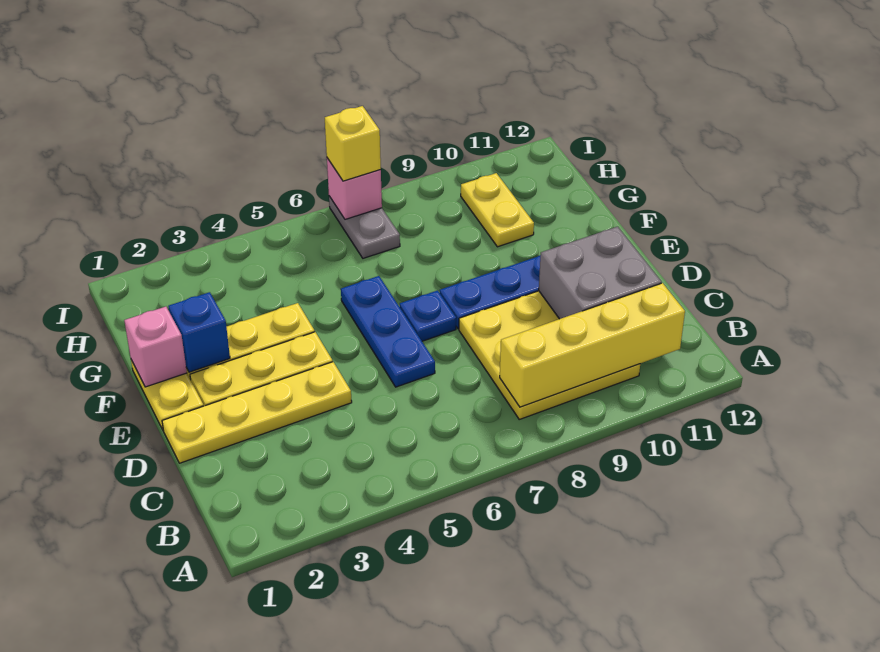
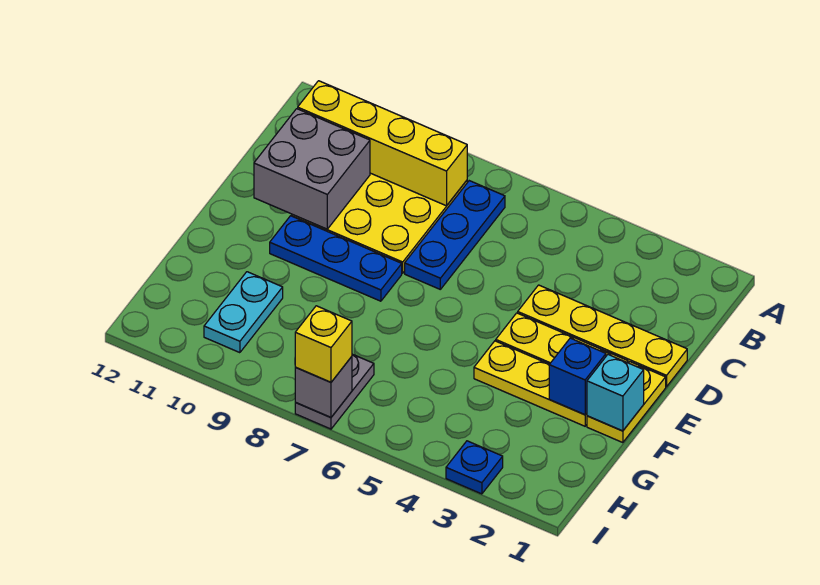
blue 1x3 plate [341,276,435,387] -> blue 1x3 plate moved to [405,181,505,289]
blue 1x1 plate [399,291,456,341] -> blue 1x1 plate moved to [446,441,503,494]
pink 1x1 brick [124,307,187,387] -> cyan 1x1 brick [587,355,644,431]
yellow 1x2 plate [461,173,534,247] -> cyan 1x2 plate [204,272,283,353]
pink 1x1 brick [327,158,382,219] -> grey 1x1 brick [295,357,352,417]

